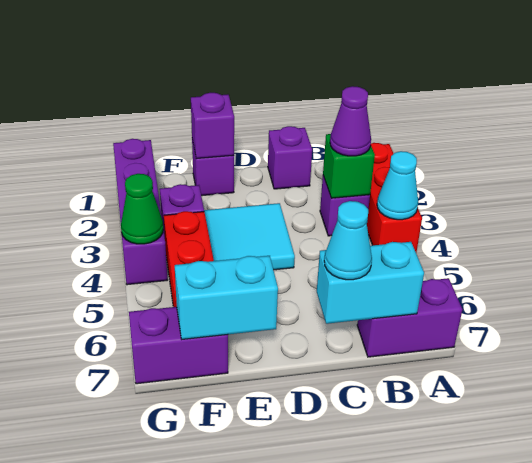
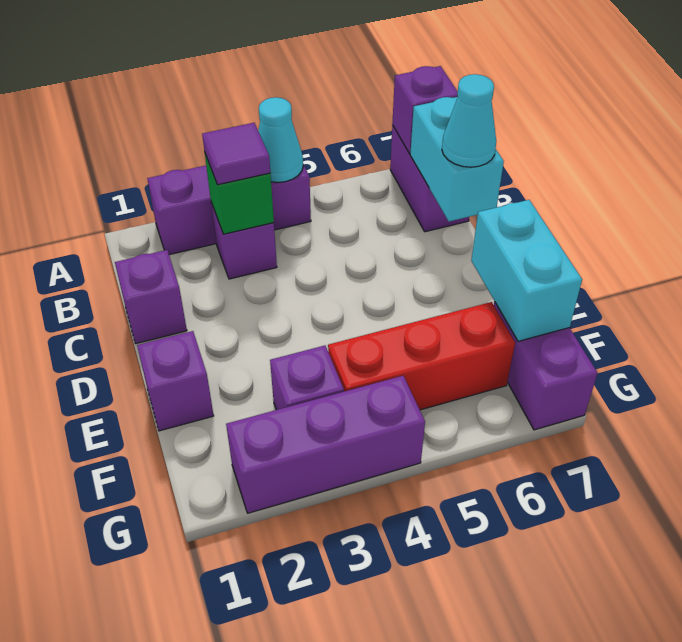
red 1x3 brick [367,143,422,252] -> purple 1x3 brick [147,164,311,255]
purple 1x1 cone [330,86,371,156] -> purple 1x1 tile [202,123,270,185]
cyan 2x2 tile [204,203,295,270] -> none
purple 1x1 brick [191,93,234,158] -> purple 1x1 brick moved to [392,66,458,154]
purple 1x4 brick [113,139,167,285] -> purple 1x3 brick [226,376,425,513]
green 1x1 cone [121,174,163,244] -> none

